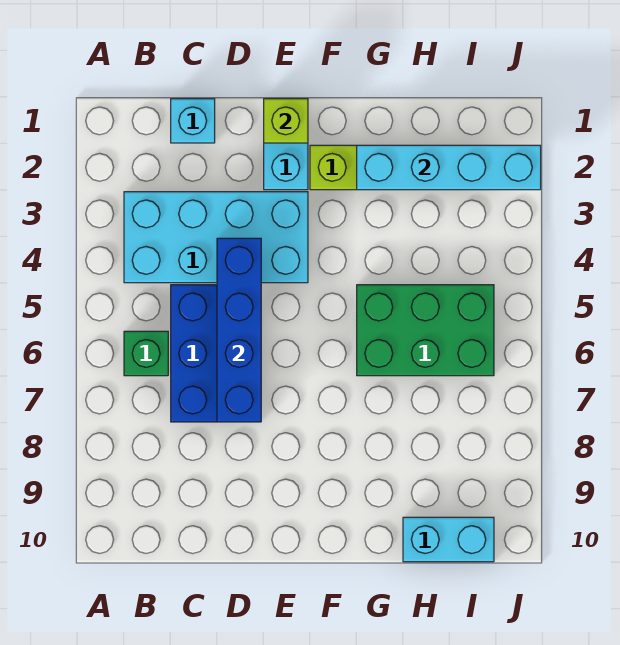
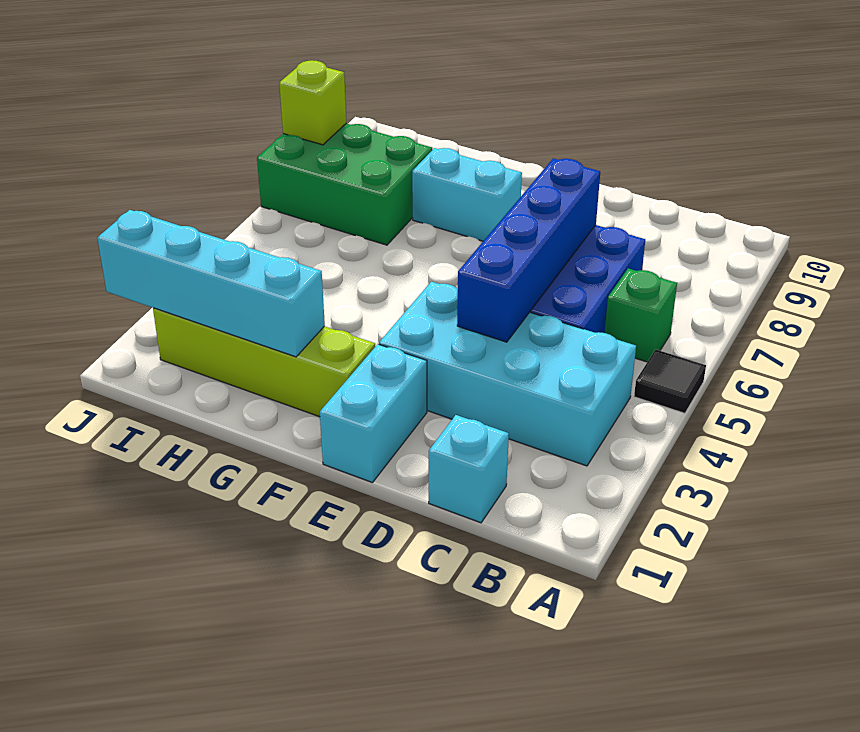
none -> black 1x1 tile [634,350,706,413]
lime 1x1 brick [264,99,308,143] -> lime 1x1 brick moved to [279,60,346,145]
green 2x3 brick [357,285,494,376] -> green 2x3 brick moved to [257,124,432,245]
cyan 1x2 brick [403,517,494,562] -> cyan 1x2 brick moved to [412,148,522,241]

